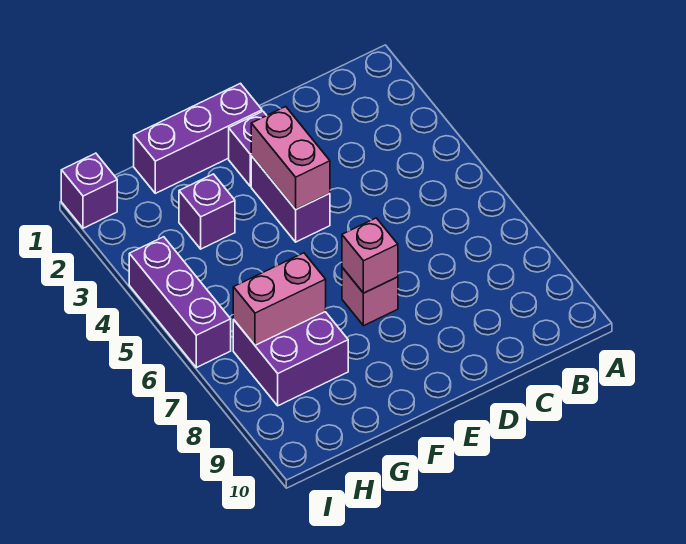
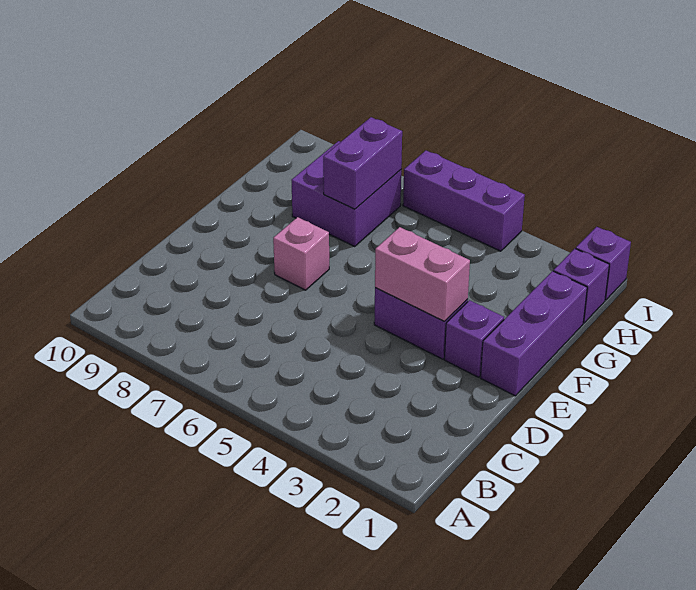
pink 1x1 brick [342,218,398,293] -> none
purple 1x1 brick [179,174,235,249] -> purple 1x1 brick moved to [554,249,609,323]
pink 1x2 brick [233,253,326,345] -> purple 1x2 brick [323,117,402,209]

